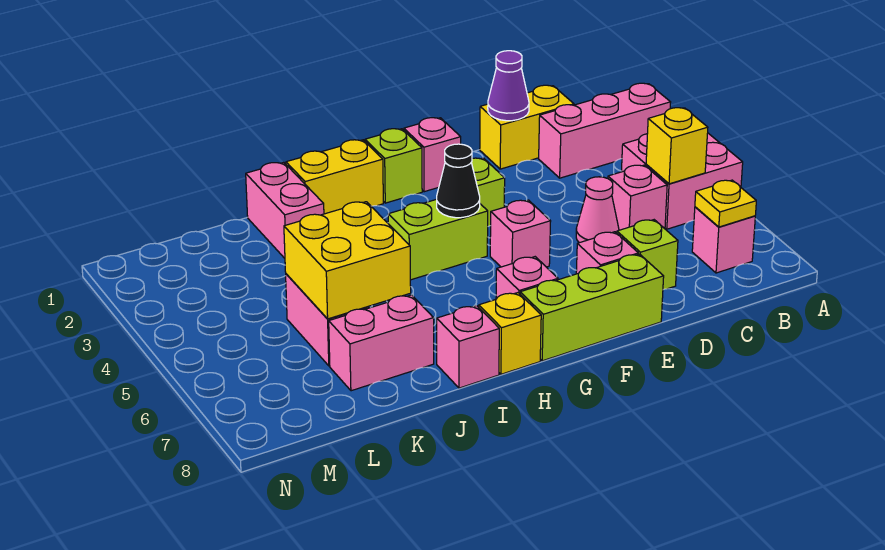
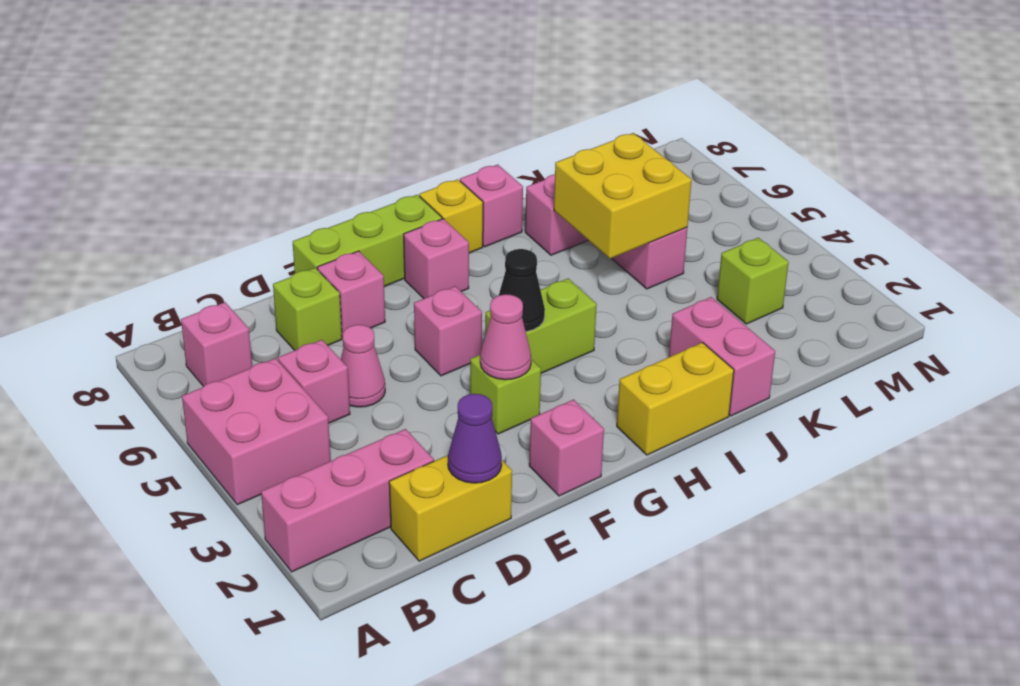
yellow 1x1 brick [646,108,708,184] -> none
yellow 1x1 plate [695,180,756,227] -> none
none -> pink 1x1 cone [480,294,531,380]
lime 1x1 brick [365,129,422,203] -> lime 1x1 brick moved to [717,238,789,324]

